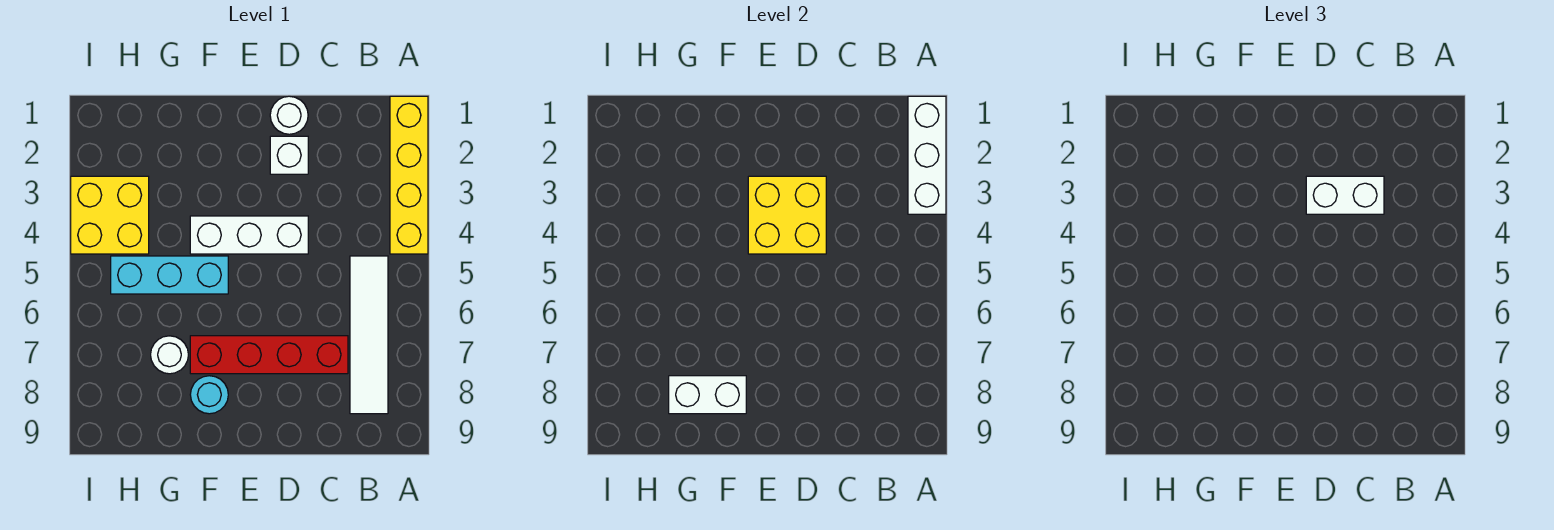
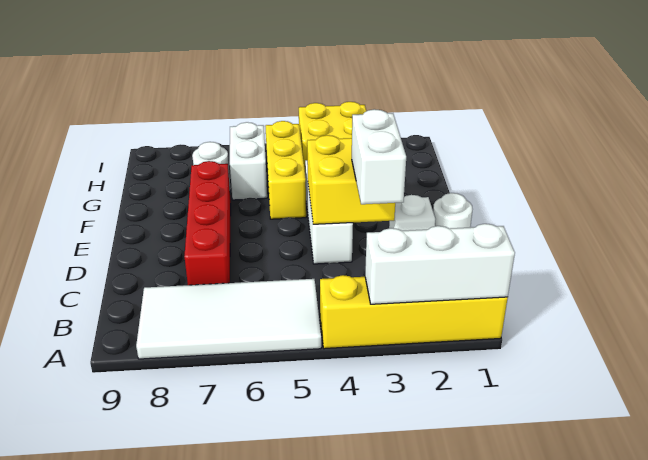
white 1x4 tile [350,256,388,414] -> white 2x4 tile [136,279,321,359]
cyan 1x3 brick [111,256,228,294] -> yellow 1x3 brick [265,121,306,219]
cyan 1x1 round brick [190,376,228,414] -> none
white 1x2 brick [669,376,746,414] -> white 1x2 brick moved to [230,122,267,200]

